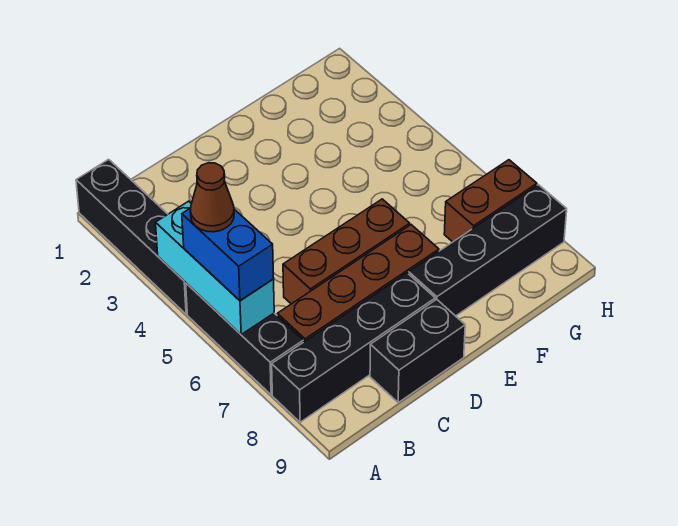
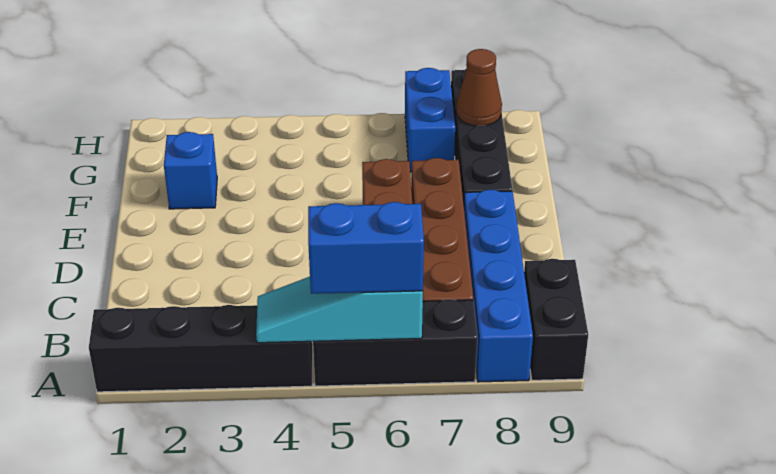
cyan 1x3 brick [156,201,274,334] -> cyan 1x3 slope [256,277,423,343]
brown 1x1 cone [190,163,234,232] -> brown 1x1 cone moved to [456,49,502,126]
black 1x4 brick [272,273,435,422] -> blue 1x4 brick [464,190,533,382]
black 1x2 brick [370,299,465,403] -> black 1x2 brick moved to [524,259,588,380]
none -> blue 1x1 brick [164,132,217,209]
brown 1x2 brick [444,160,537,242] -> blue 1x2 brick [405,68,455,172]

